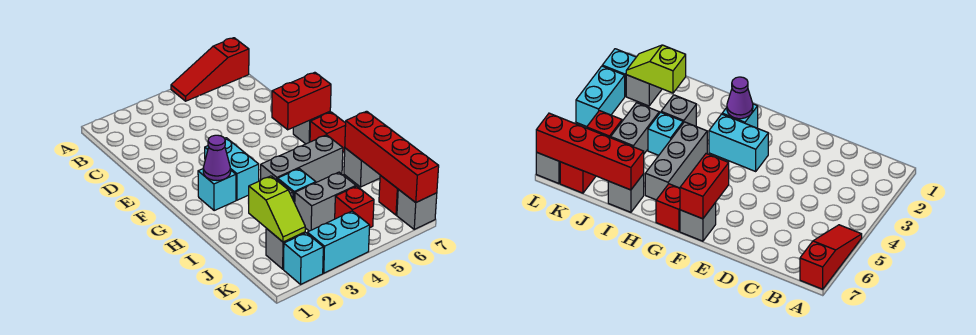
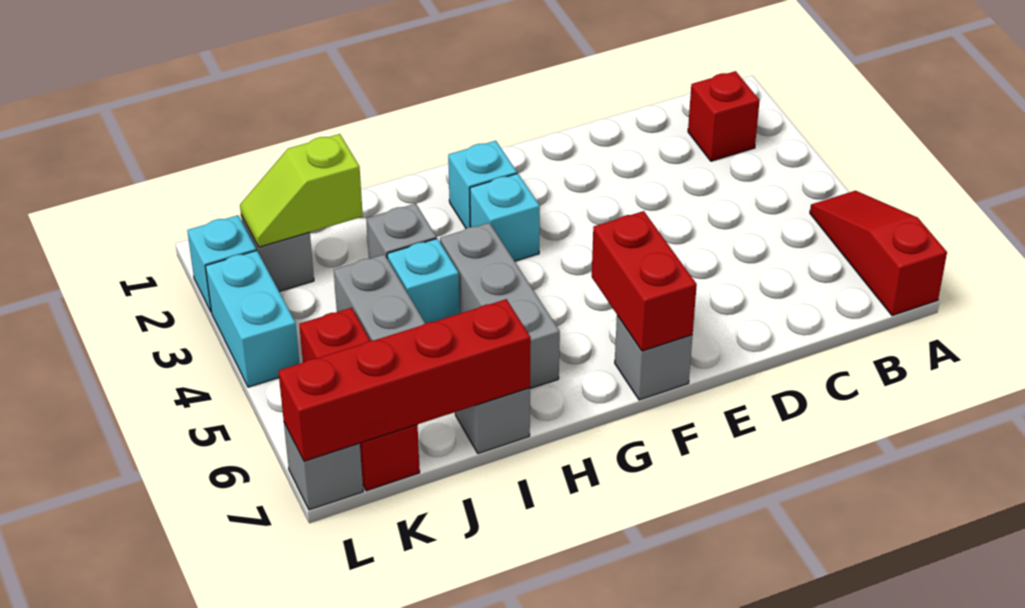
cyan 1x2 brick [205,138,259,200] -> cyan 1x1 brick [470,173,540,261]
purple 1x1 cone [203,135,231,181] -> none
red 1x1 brick [310,112,346,152] -> red 1x1 brick moved to [688,71,760,161]

